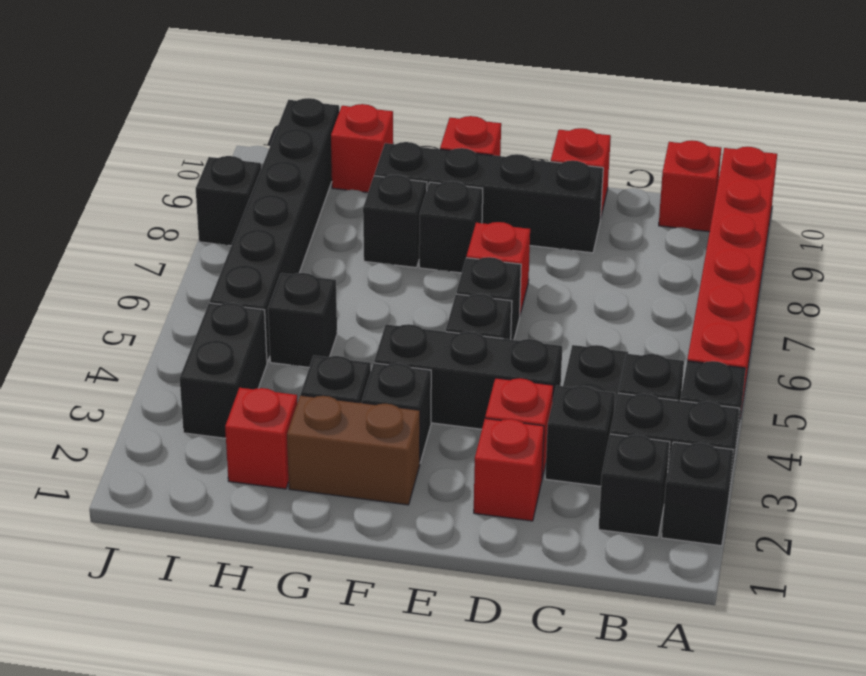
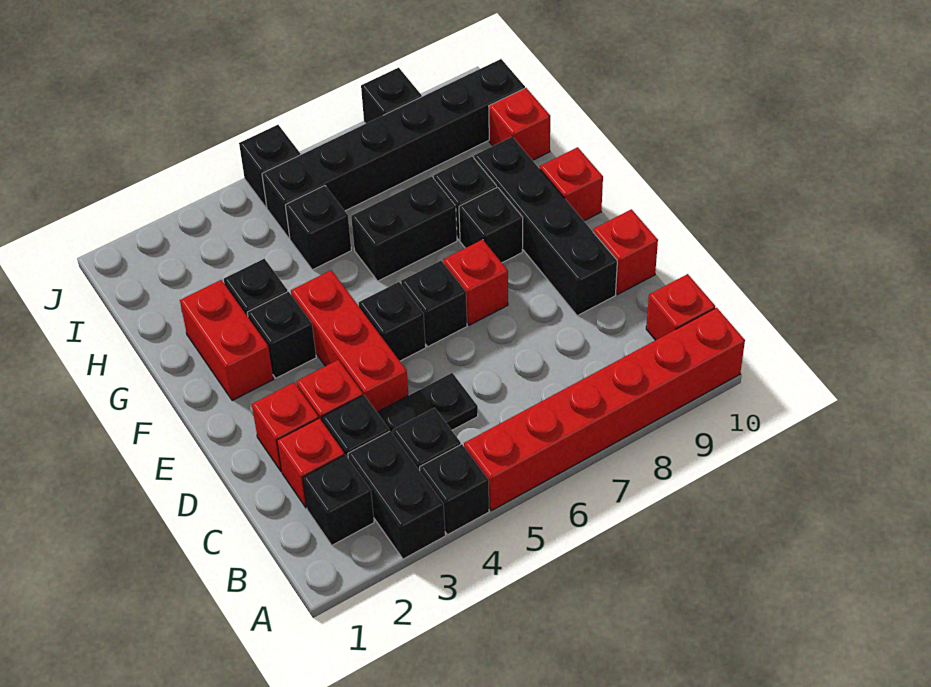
black 1x1 brick [662,442,733,546] -> black 1x1 brick moved to [239,125,300,207]
black 1x3 brick [374,324,562,429] -> red 1x3 brick [291,270,408,412]
brown 1x2 brick [287,395,420,505] -> red 1x2 brick [180,280,273,401]
red 1x1 brick [225,388,297,489] -> red 1x1 brick moved to [277,418,345,508]
black 1x2 brick [180,303,267,438] -> black 1x2 brick moved to [351,176,457,281]

